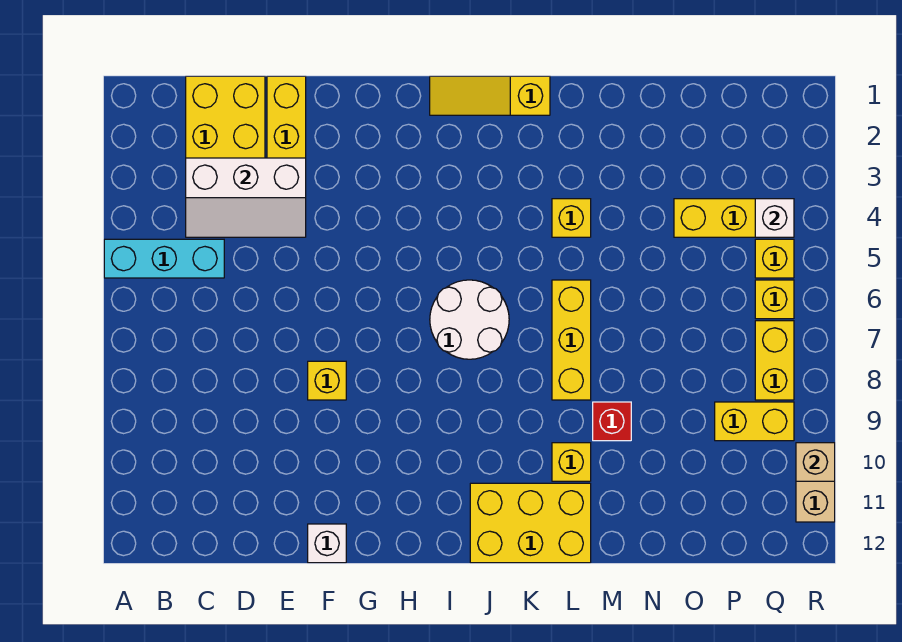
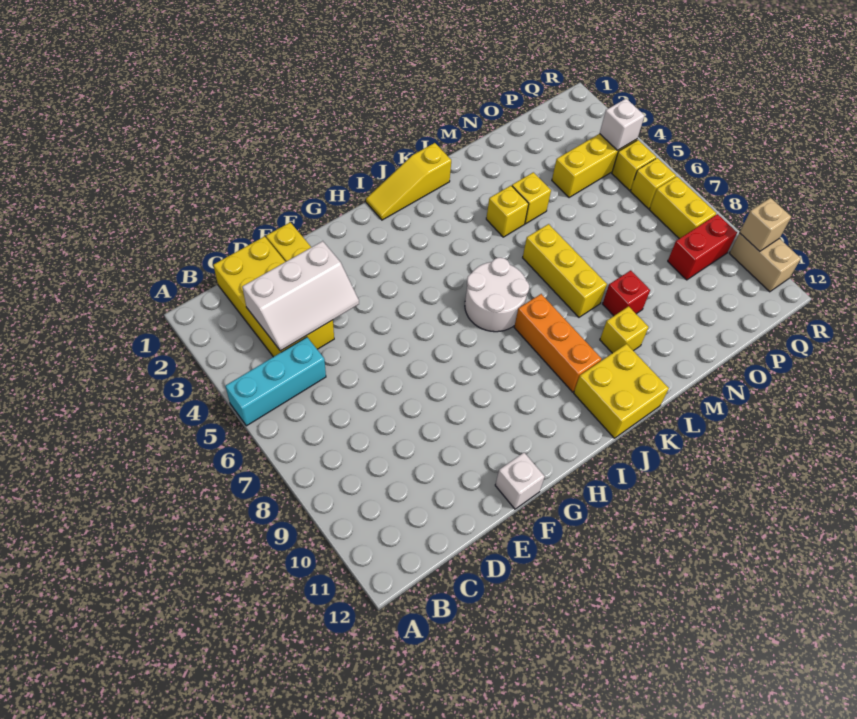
yellow 1x1 brick [308,361,346,400] -> yellow 1x1 brick moved to [512,172,551,224]
none -> orange 1x3 brick [514,294,602,392]
yellow 2x3 brick [470,483,591,563] -> yellow 2x2 brick [574,344,669,438]
yellow 1x2 brick [715,402,794,441] -> red 1x2 brick [668,214,737,280]

